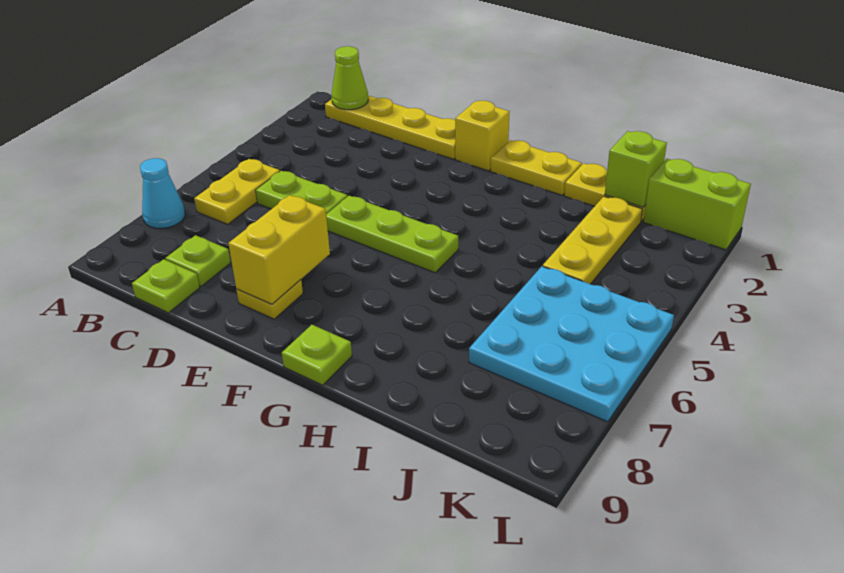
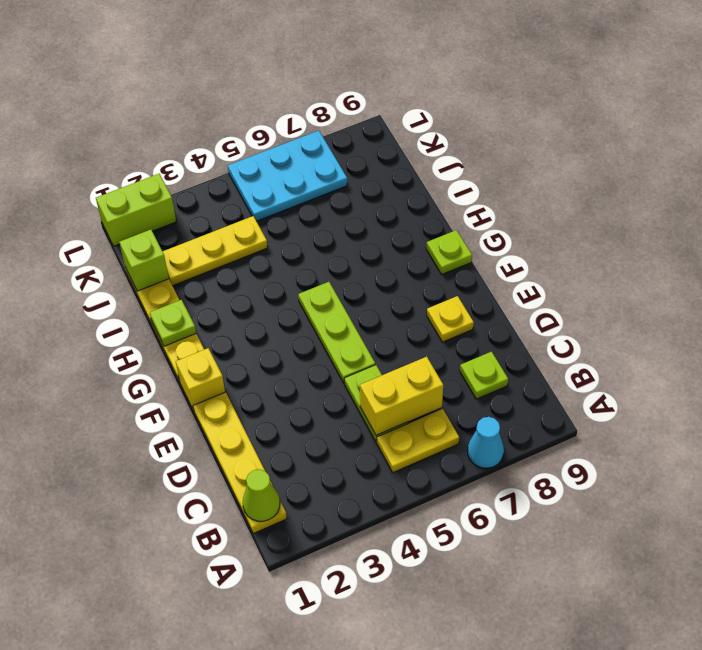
lime 1x1 plate [132,259,200,313] -> lime 1x1 plate moved to [150,300,196,346]
yellow 1x2 brick [228,195,330,304] -> yellow 1x2 brick moved to [360,357,443,435]
cyan 3x3 plate [469,266,674,422] -> cyan 2x3 plate [228,131,347,221]
lime 1x2 brick [643,159,751,250] -> lime 1x2 brick turned to [96,174,176,246]

